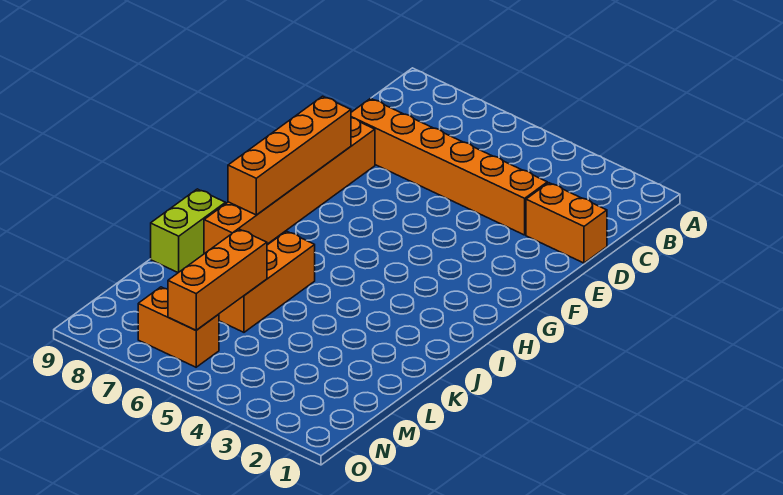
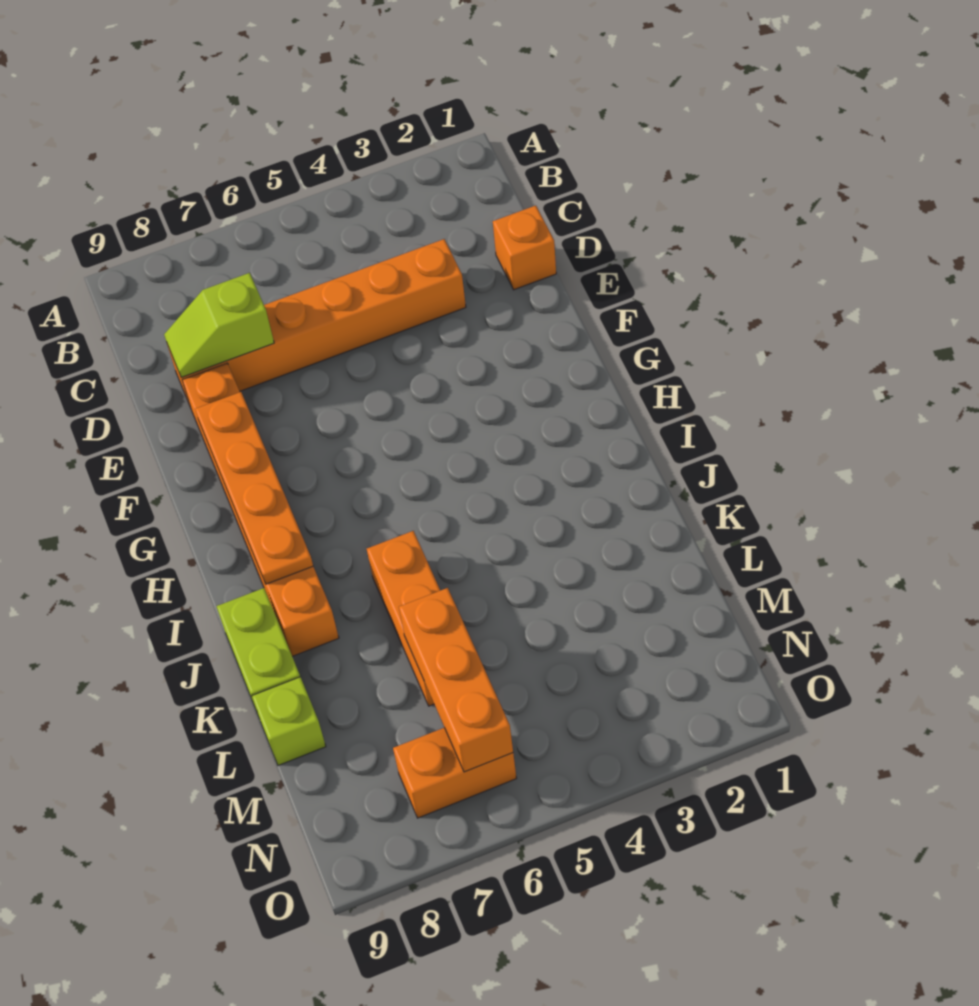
orange 1x2 brick [526,183,607,263] -> orange 1x1 brick [493,206,556,290]
none -> lime 1x2 slope [164,273,274,378]
orange 1x4 brick [228,96,351,215] -> orange 1x4 plate [195,392,313,584]
none -> lime 1x1 brick [252,677,326,766]

